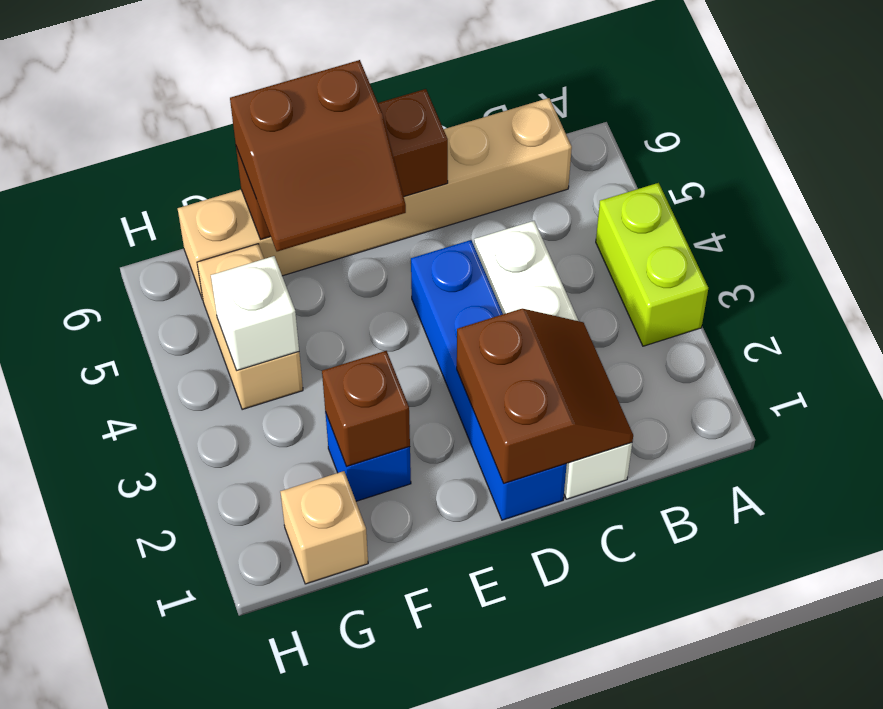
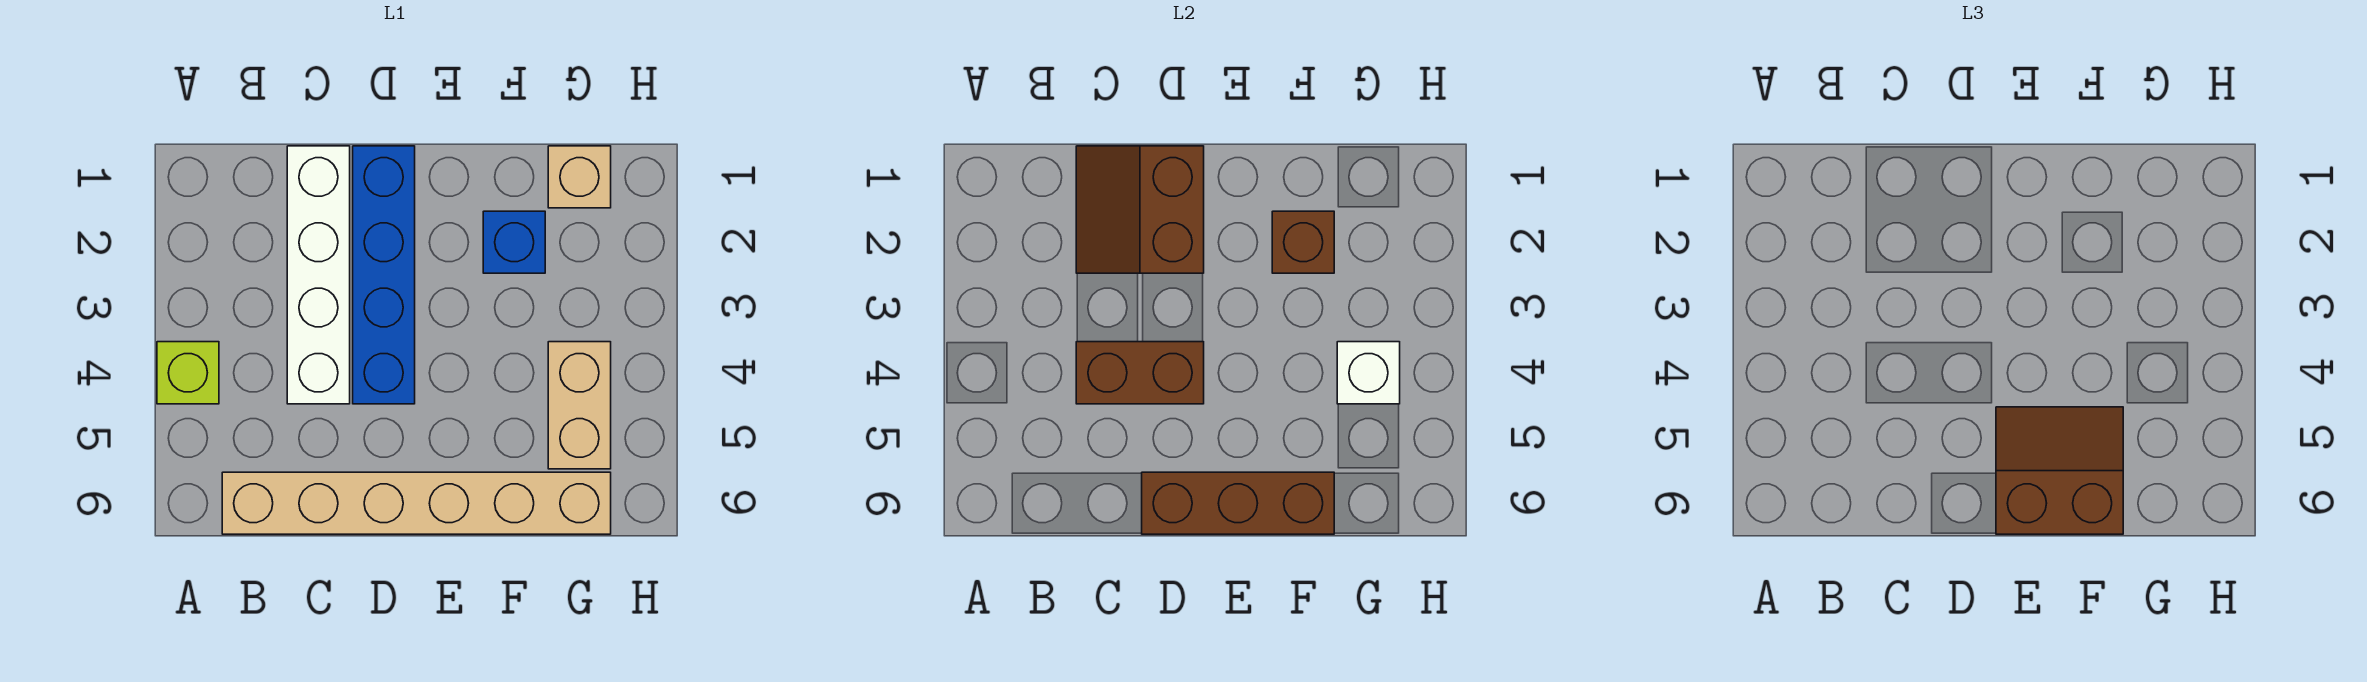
lime 1x2 brick [596,183,708,346] -> lime 1x1 brick [157,342,219,404]
none -> brown 1x2 brick [1076,342,1204,404]

